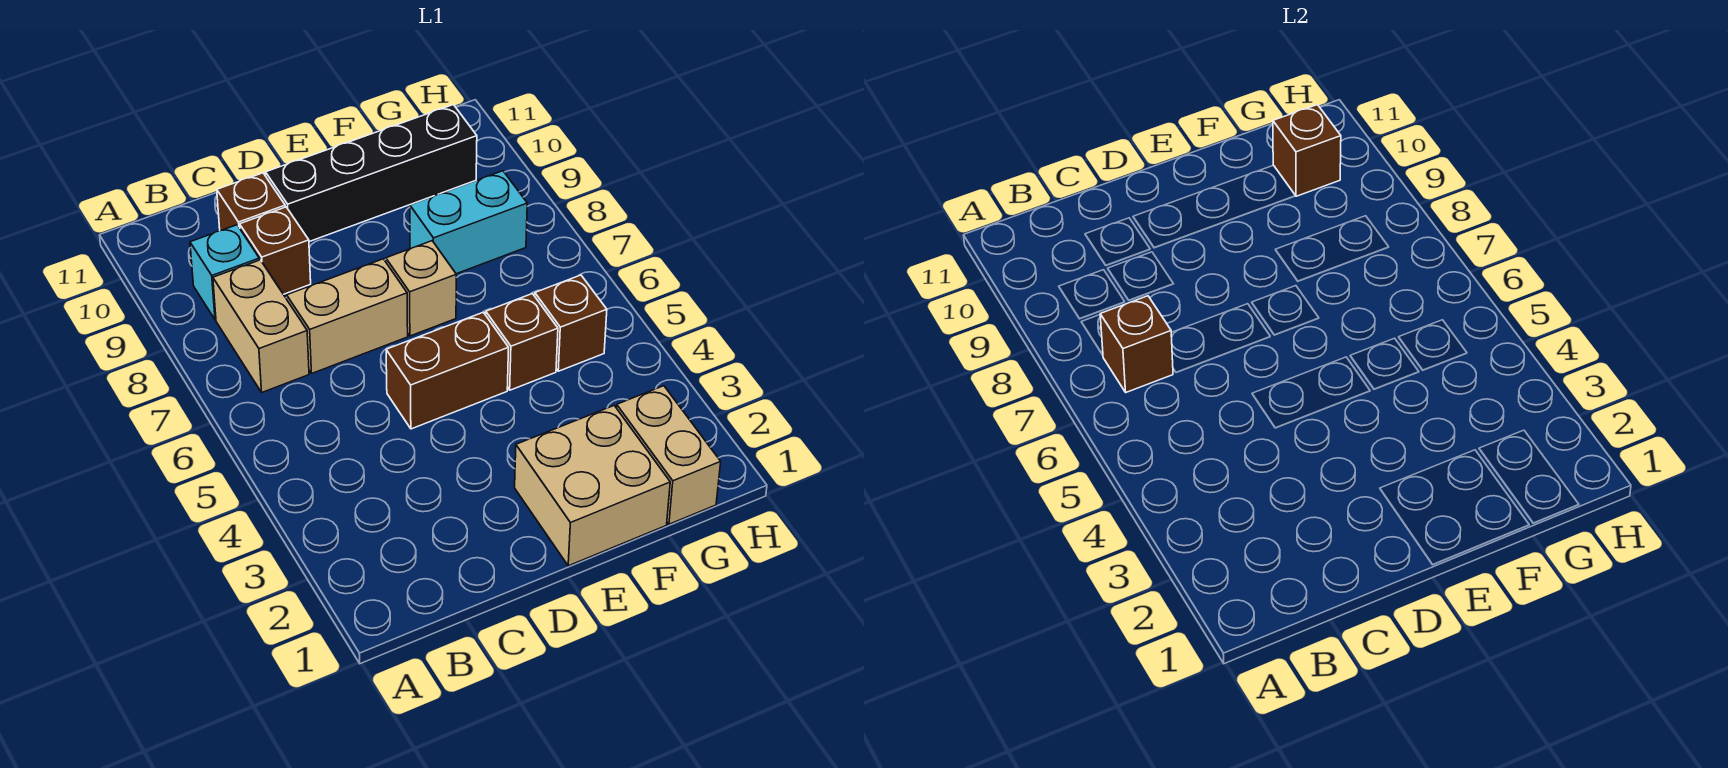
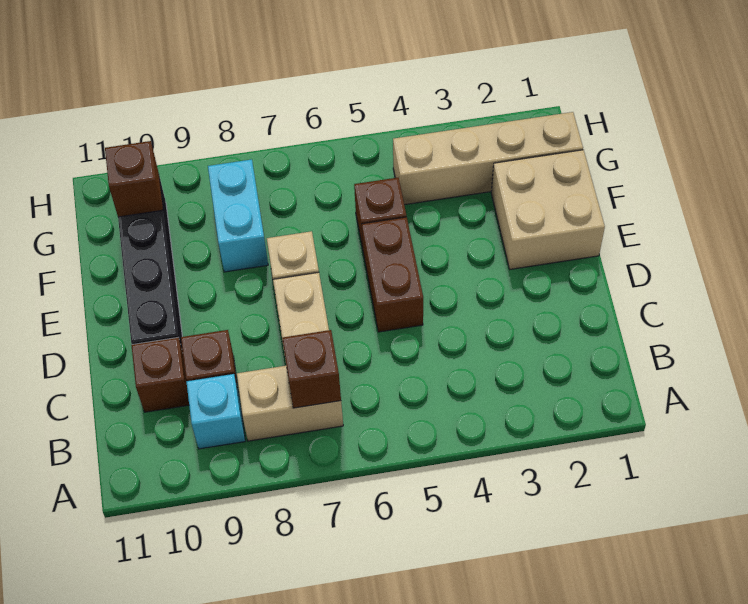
tan 1x2 brick [617,386,721,524] -> tan 1x4 brick [393,112,583,205]
brown 1x1 brick [535,275,607,371] -> none

